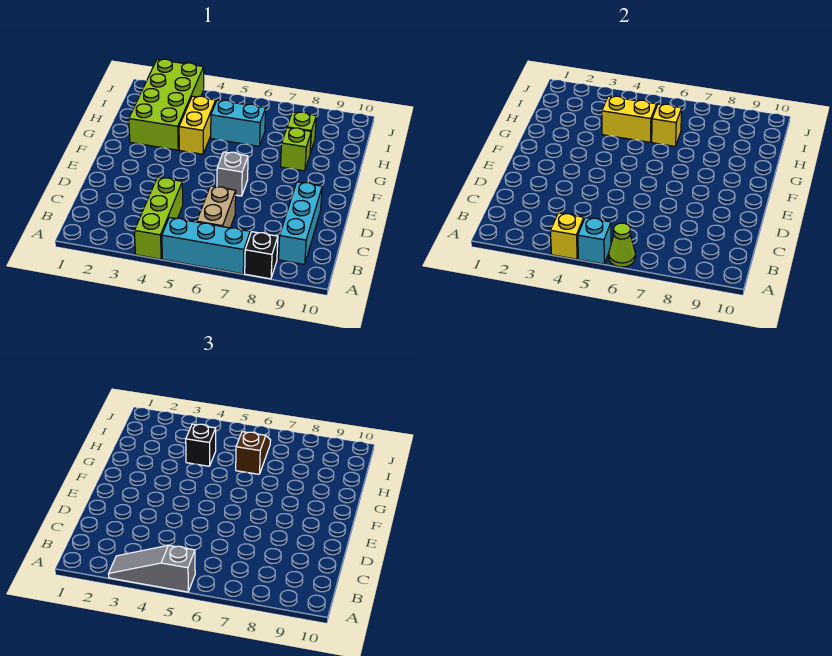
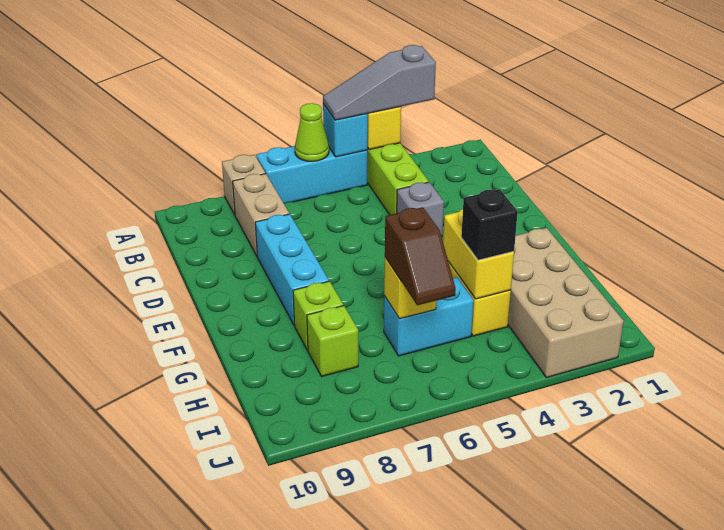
grey 1x3 slope [108,545,195,592] -> grey 1x3 slope turned to [323,45,436,120]
black 1x1 brick [245,232,278,279] -> tan 1x1 brick [222,155,265,215]
tan 1x2 brick [197,186,236,228] -> tan 1x2 brick moved to [233,174,289,256]
cyan 1x3 brick [279,182,322,264] -> cyan 1x3 brick moved to [255,214,329,325]
grey 1x1 brick [217,152,248,196] -> grey 1x1 brick moved to [397,182,444,237]
lime 2x4 brick [129,59,204,150] -> tan 2x4 brick [508,228,624,378]
yellow 1x2 brick [602,96,657,142] -> yellow 1x2 brick turned to [443,209,514,299]

